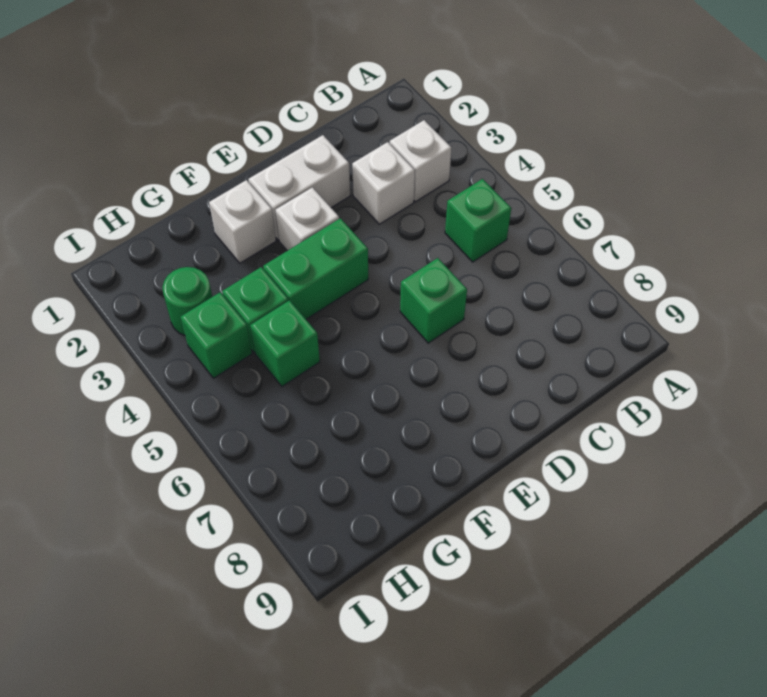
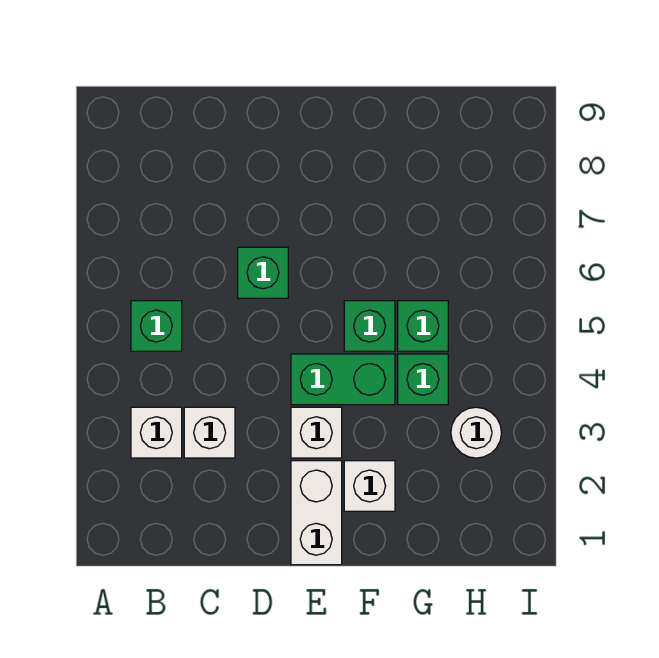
white 1x2 brick [248,135,350,240] -> white 1x2 brick turned to [291,461,342,565]
green 1x1 round brick [162,267,212,335] -> white 1x1 round brick [451,407,502,458]
green 1x1 brick [180,293,252,378] -> green 1x1 brick moved to [344,301,395,351]

